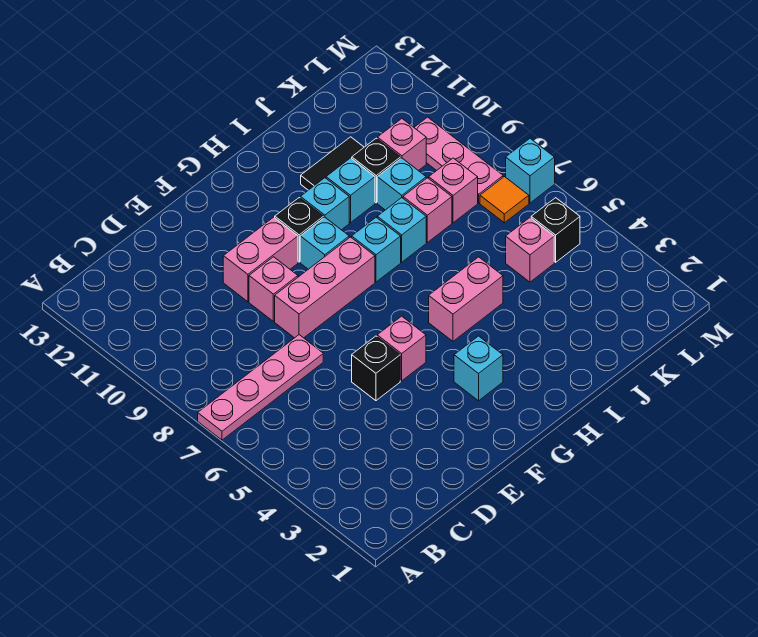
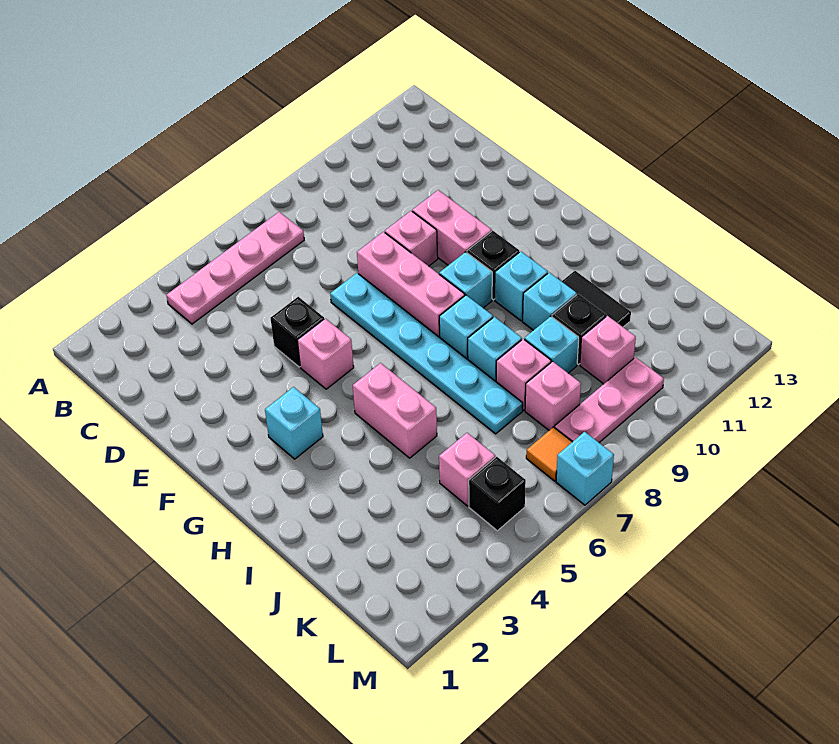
pink 1x4 plate [198,335,323,440] -> pink 1x4 plate turned to [166,212,304,324]
none -> cyan 1x6 plate [330,273,523,434]

